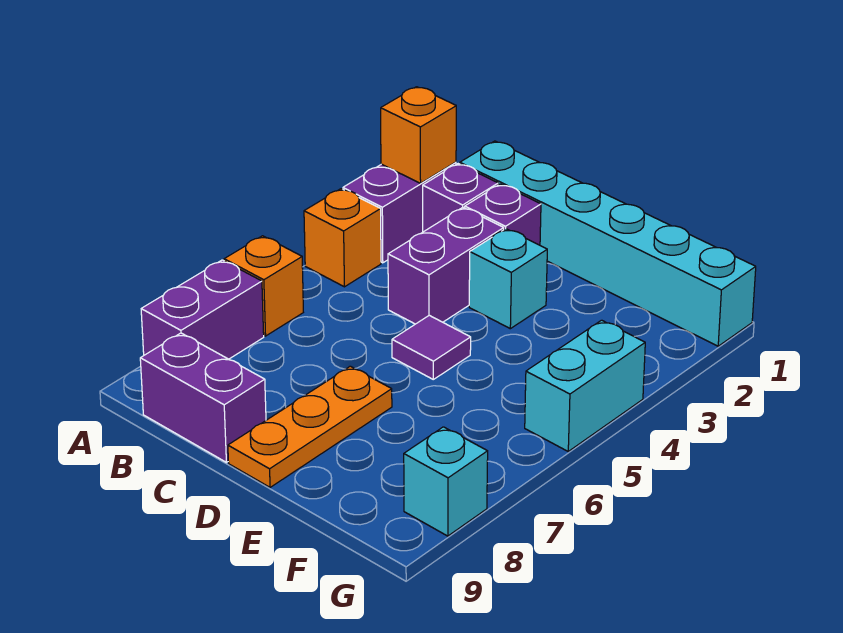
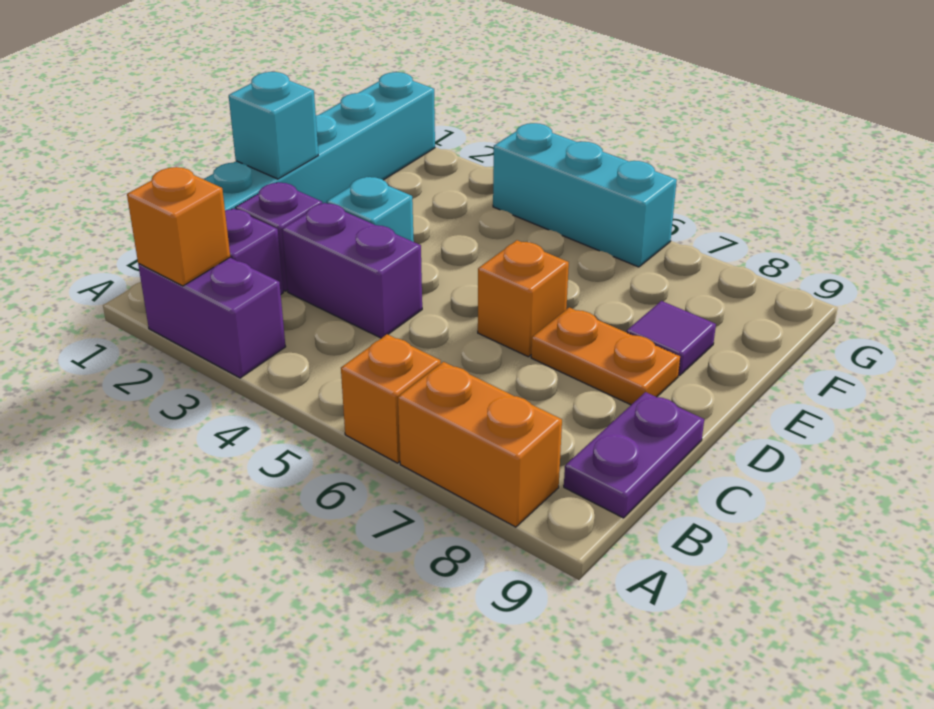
orange 1x1 brick [304,189,381,287] -> orange 1x1 brick moved to [478,240,569,357]
purple 1x2 brick [141,260,264,359] -> orange 1x2 brick [398,362,562,527]
purple 1x2 brick [140,333,266,462] -> purple 1x2 plate [564,392,704,518]
purple 1x1 tile [392,315,471,379] -> purple 1x1 tile moved to [627,301,716,375]
orange 1x3 plate [228,366,392,487] -> orange 1x2 plate [531,307,680,405]
cyan 1x2 brick [525,320,645,451] -> cyan 1x3 brick [493,123,677,267]
cyan 1x1 brick [404,427,488,536] -> cyan 1x1 brick moved to [229,72,318,179]

